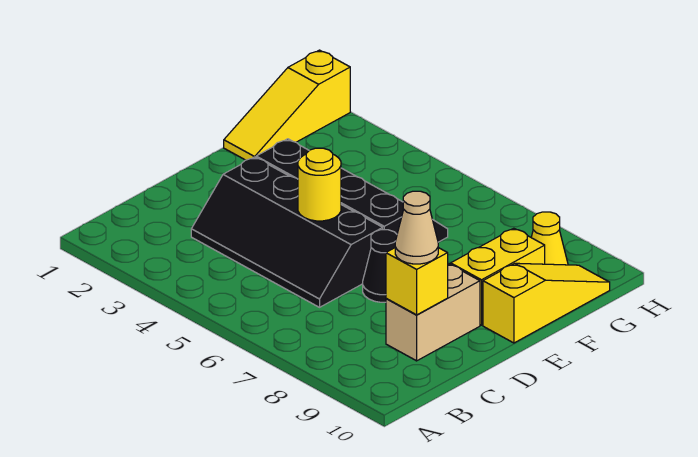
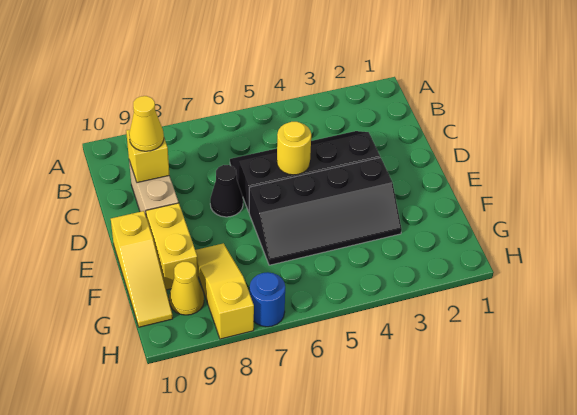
tan 1x1 cone [395,191,438,264] -> yellow 1x1 cone [129,96,164,151]
yellow 1x3 slope [224,50,350,160] -> yellow 1x3 slope moved to [195,243,254,339]
none -> blue 1x1 round brick [250,272,285,327]

